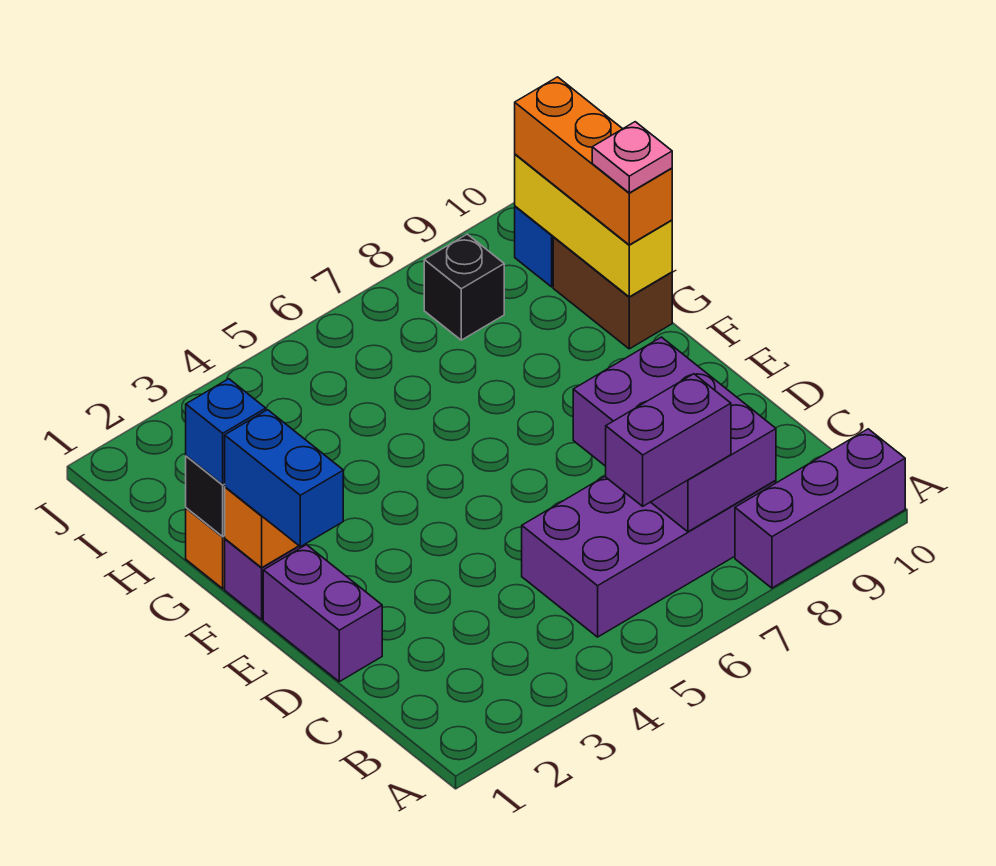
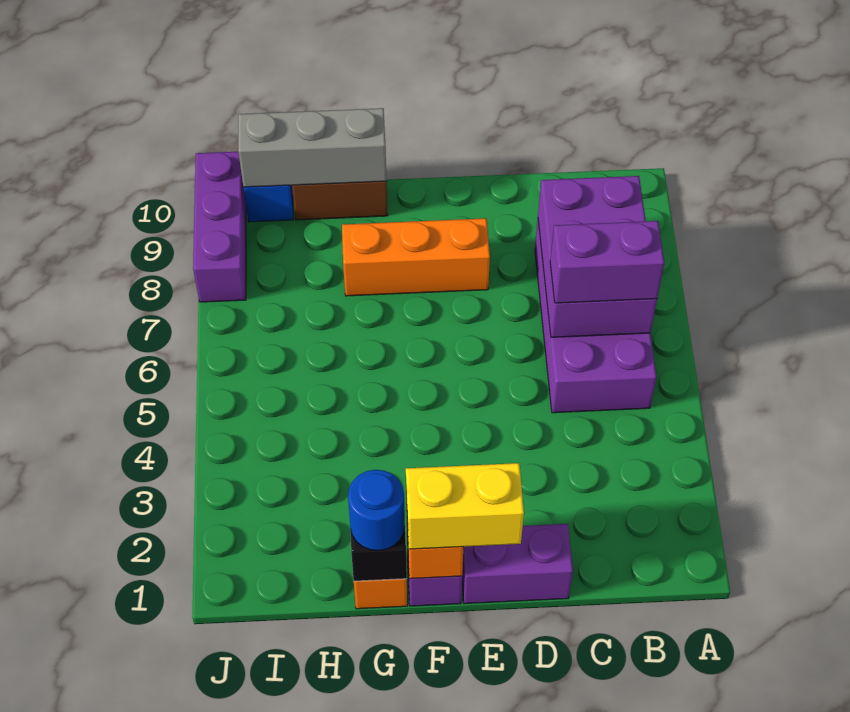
purple 1x3 brick [735,429,905,588] -> purple 1x3 brick moved to [193,152,246,302]
purple 1x2 brick [606,374,731,506] -> purple 1x2 brick turned to [550,221,664,303]
purple 2x3 brick [573,337,776,532] -> purple 2x3 brick turned to [538,176,657,337]
blue 1x2 brick [225,410,343,547] -> yellow 1x2 brick [406,463,524,549]
blue 1x1 brick [186,379,266,485] -> blue 1x1 round brick [348,470,405,551]
yellow 1x3 brick [515,154,672,297] -> grey 1x3 brick [238,108,386,187]
orange 1x3 brick [515,77,672,245] -> orange 1x3 brick moved to [342,218,490,296]
pink 1x1 plate [592,122,672,193] -> none
black 1x1 brick [424,234,504,340] -> none

